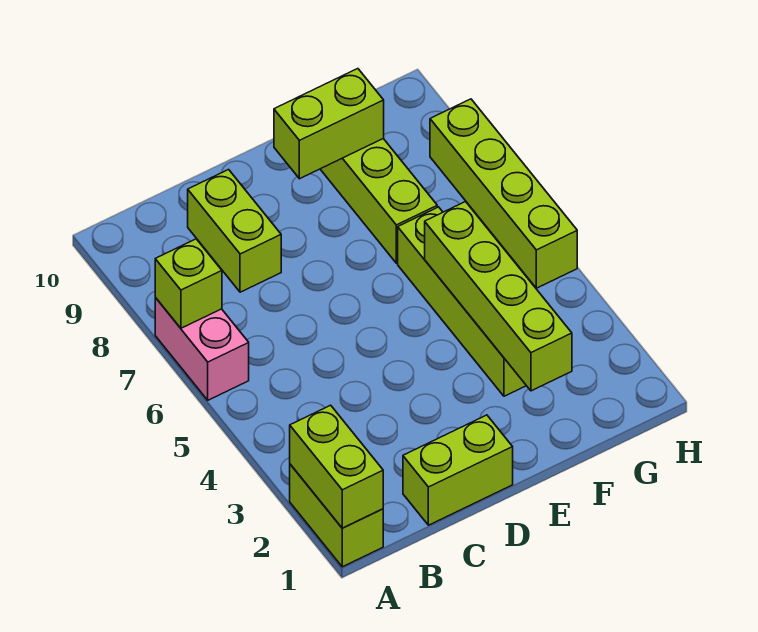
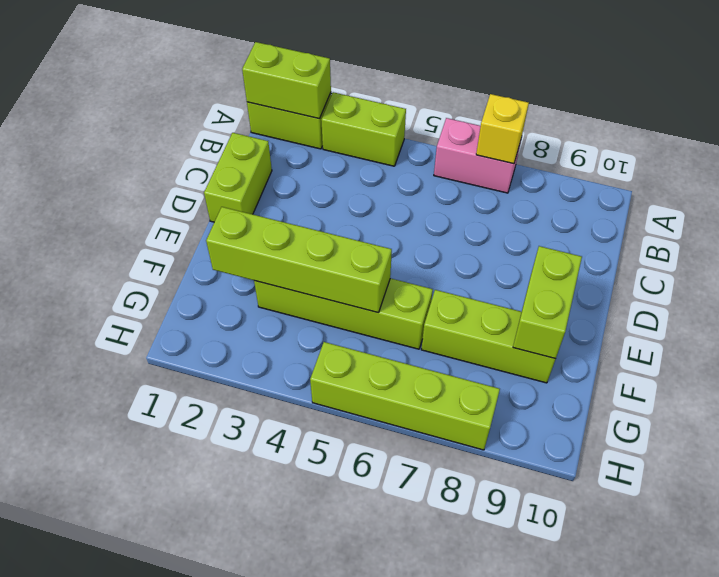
lime 1x1 brick [155,239,222,328] -> yellow 1x1 brick [476,94,529,164]
lime 1x2 brick [188,170,281,292] -> lime 1x2 brick moved to [322,92,406,166]

